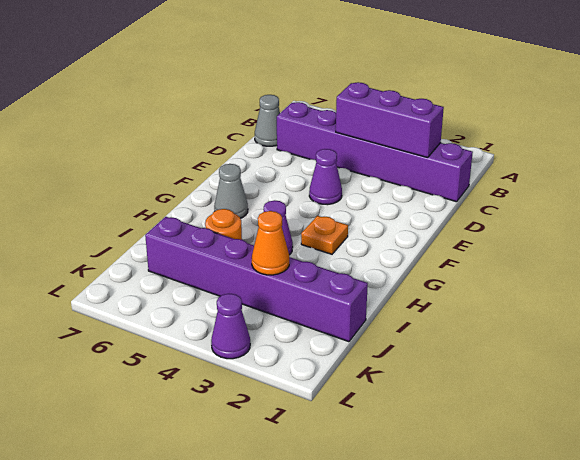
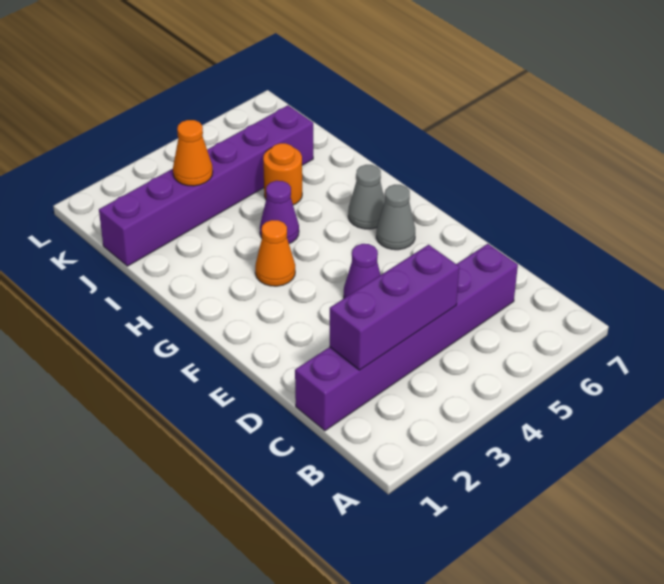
grey 1x1 cone [255,95,280,146] -> grey 1x1 cone moved to [376,185,415,250]
orange 1x1 plate [301,216,348,254] -> orange 1x1 cone [255,220,295,286]
purple 1x1 cone [211,294,250,359] -> none

